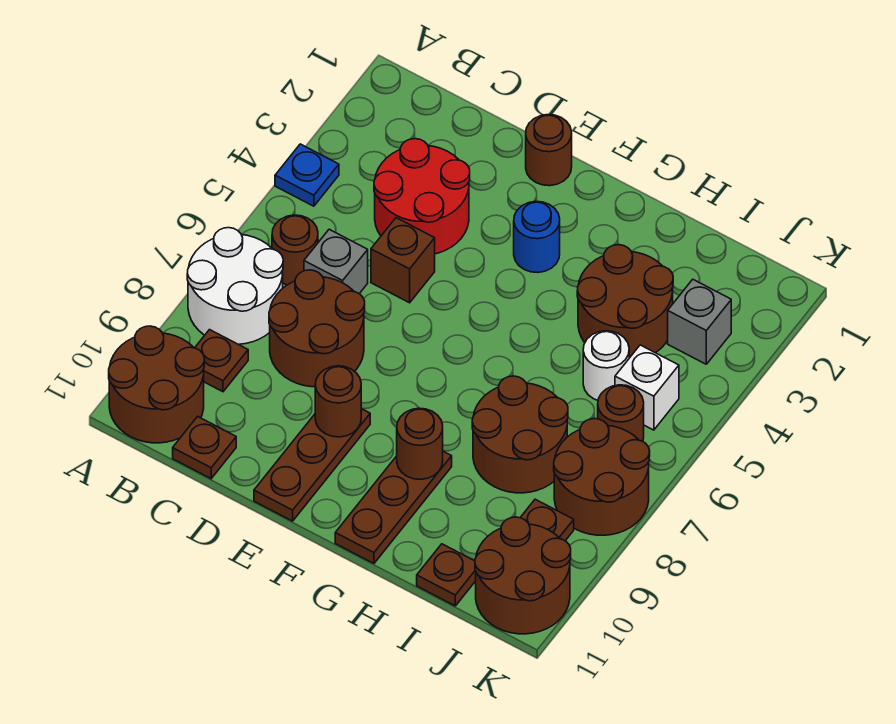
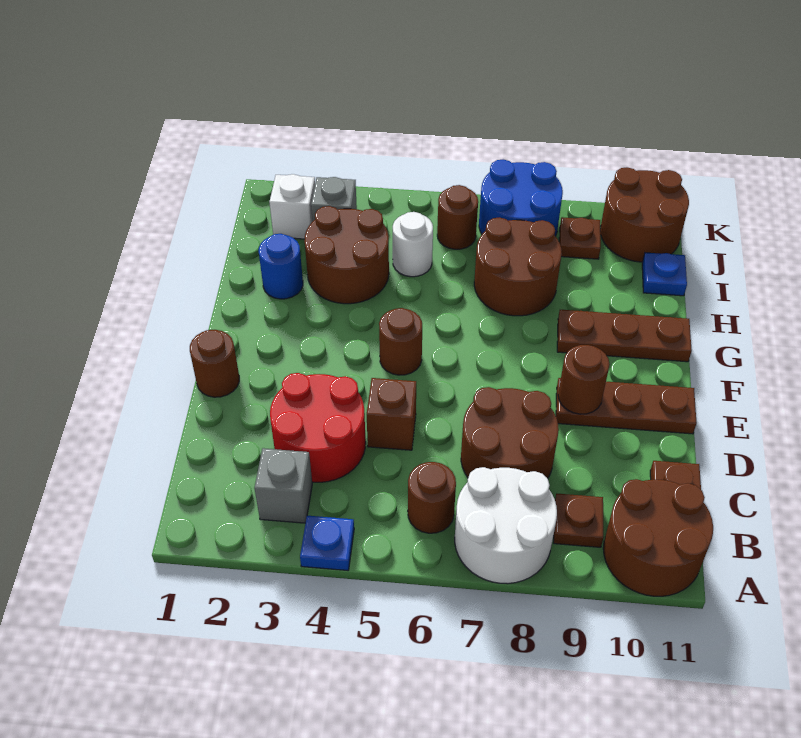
grey 1x1 brick [304,229,368,294] -> grey 1x1 brick moved to [254,448,312,523]
blue 1x1 round brick [514,201,560,273] -> blue 1x1 round brick moved to [259,234,303,299]
brown 1x1 round brick [397,408,443,479] -> brown 1x1 round brick moved to [379,308,422,375]
brown 1x1 plate [417,544,476,606] -> blue 1x1 plate [642,253,687,296]
white 1x1 brick [615,345,679,430] -> white 1x1 brick moved to [269,174,315,239]
brown 2x2 round brick [554,419,650,535] -> blue 2x2 round brick [479,160,563,236]

